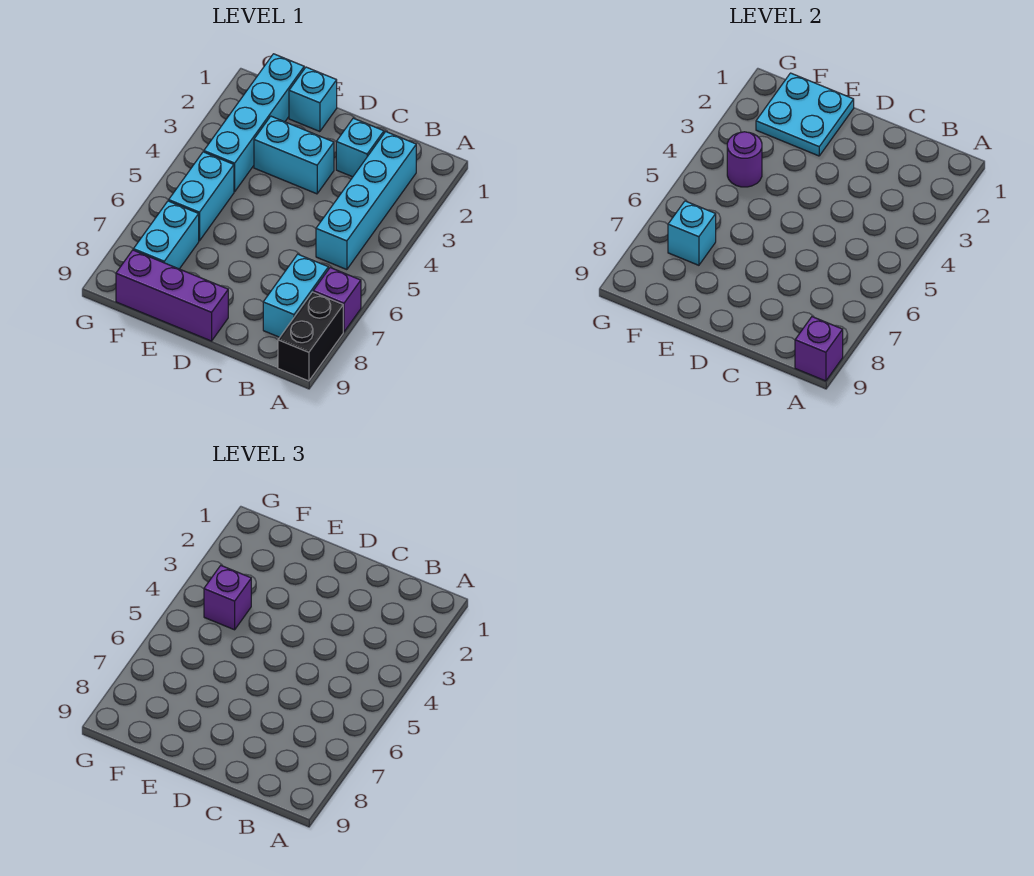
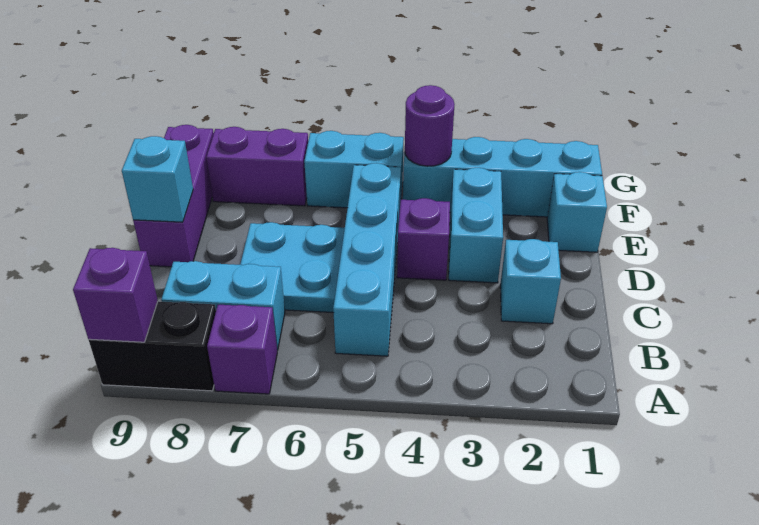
cyan 1x4 brick [316,132,416,270] -> cyan 1x4 brick turned to [333,163,401,356]
cyan 2x2 plate [756,73,854,156] -> cyan 2x2 plate moved to [240,222,345,313]
purple 1x1 brick [204,566,251,630] -> purple 1x1 brick moved to [397,198,450,280]
cyan 1x2 brick [133,201,199,269] -> purple 1x2 brick [206,127,308,206]
cyan 1x1 brick [668,201,716,265] -> cyan 1x1 brick moved to [122,136,193,222]

